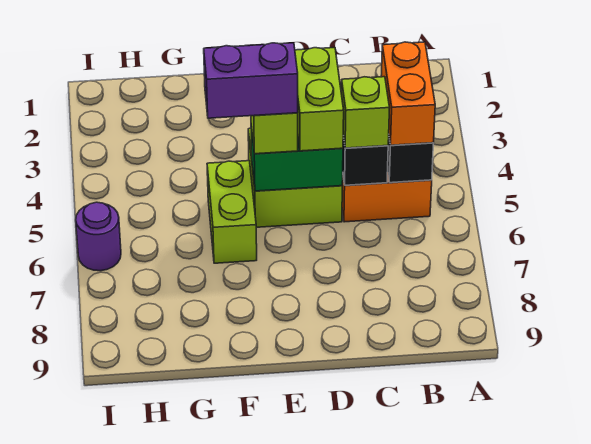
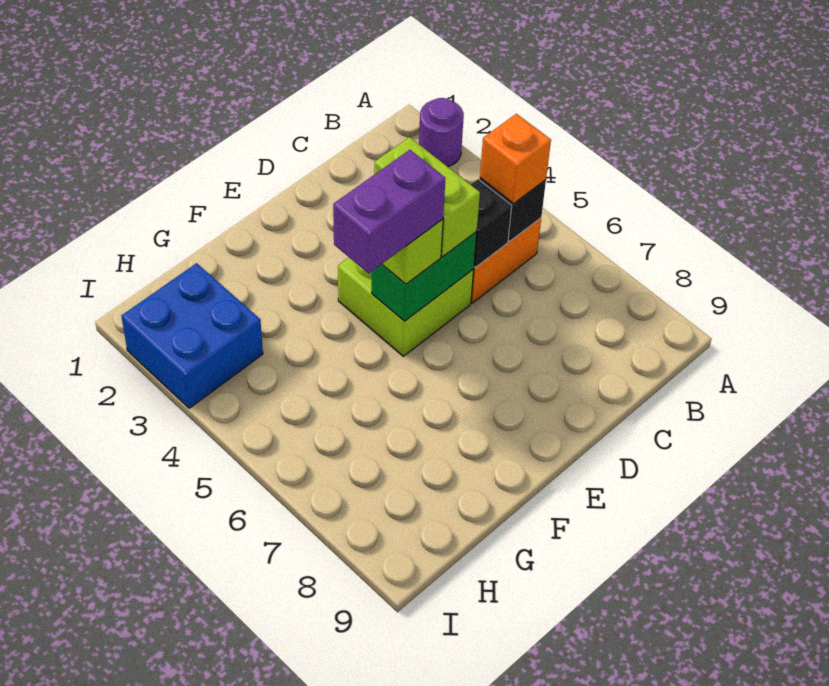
orange 1x2 brick [381,42,435,145] -> orange 1x1 brick [480,114,551,203]
lime 1x1 brick [341,77,389,148] -> none
lime 1x2 brick [207,161,257,263] -> none
none -> blue 2x2 brick [121,263,263,408]
purple 1x1 round brick [76,202,121,271] -> purple 1x1 round brick moved to [419,98,464,167]

